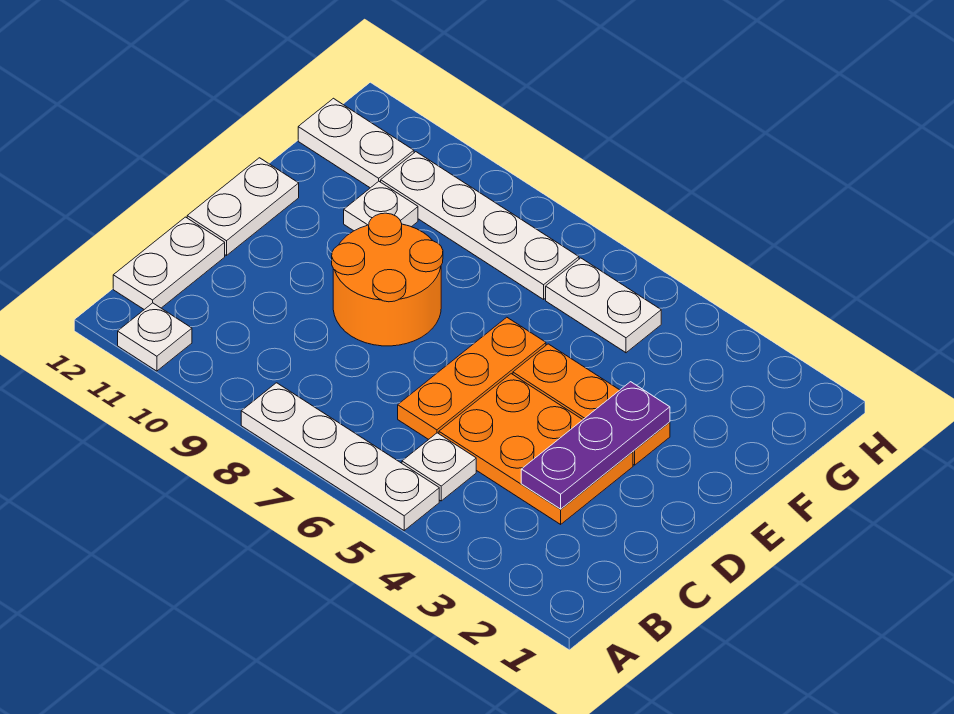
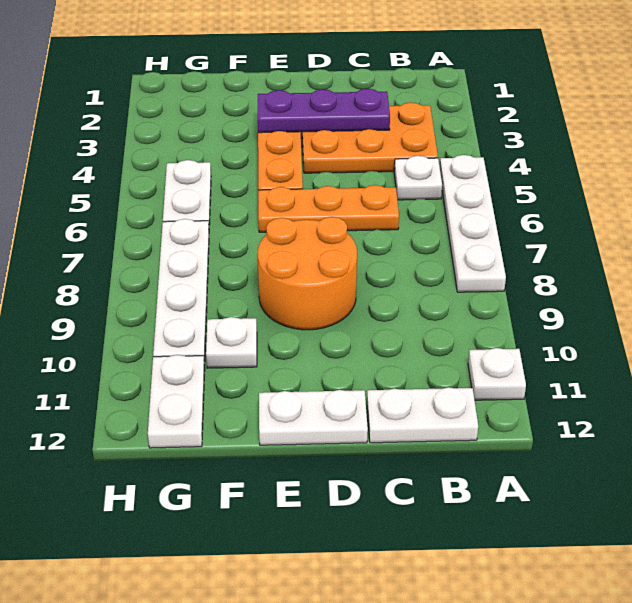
orange 2x3 plate [439,374,633,524] -> orange 2x3 plate turned to [302,102,438,173]

